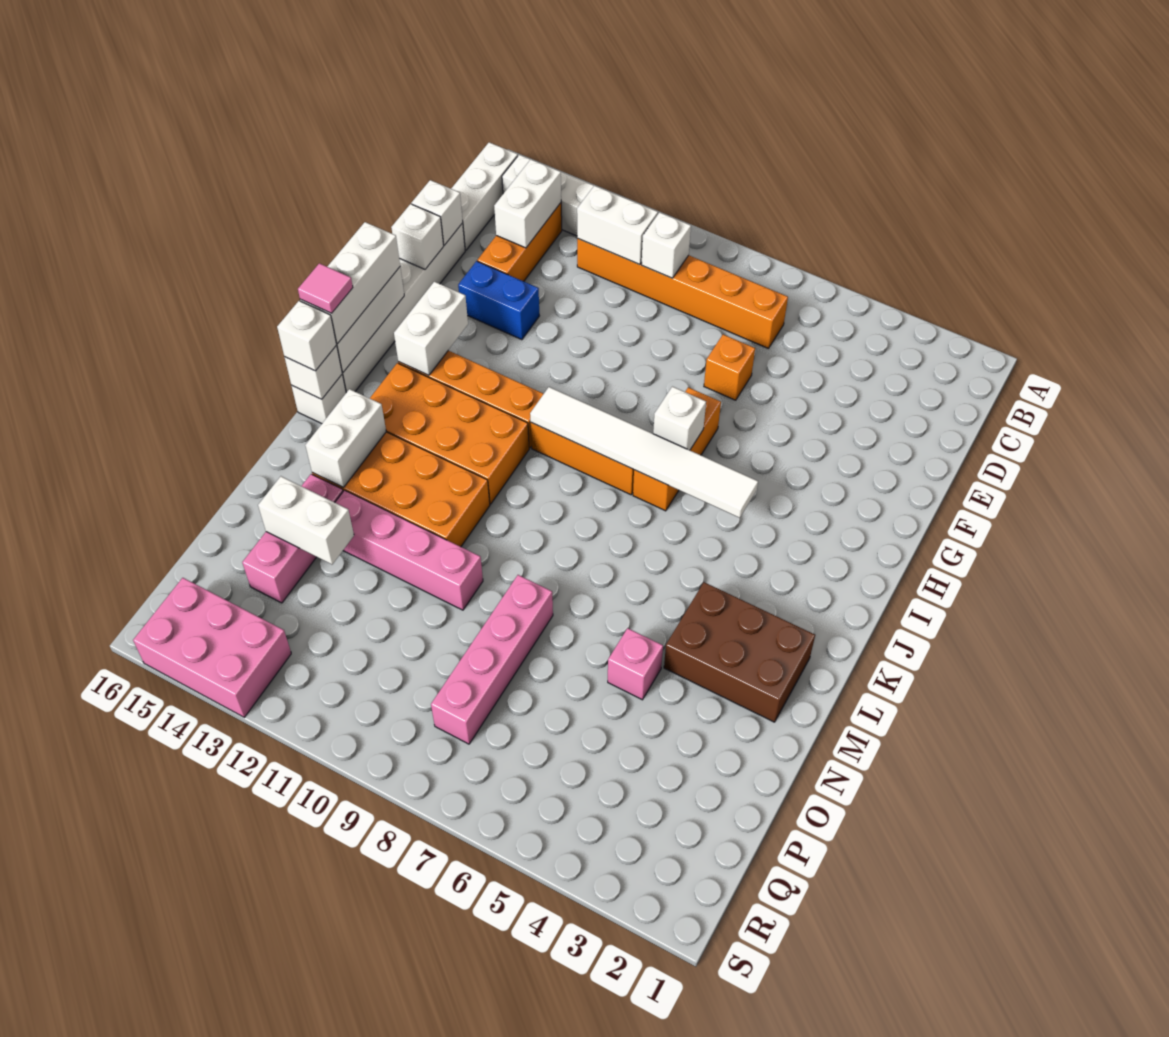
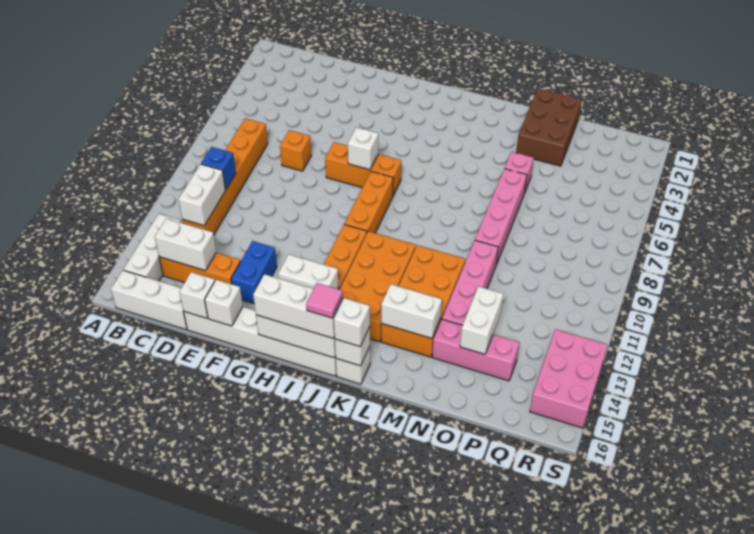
white 1x1 brick [642,212,691,278] -> blue 1x1 brick [201,147,236,190]
white 1x6 tile [530,387,758,518] -> none
brown 2x3 brick [664,582,815,722] -> brown 2x3 brick moved to [516,88,582,166]
pink 1x4 brick [431,575,553,744] -> pink 1x4 brick turned to [475,169,527,264]

